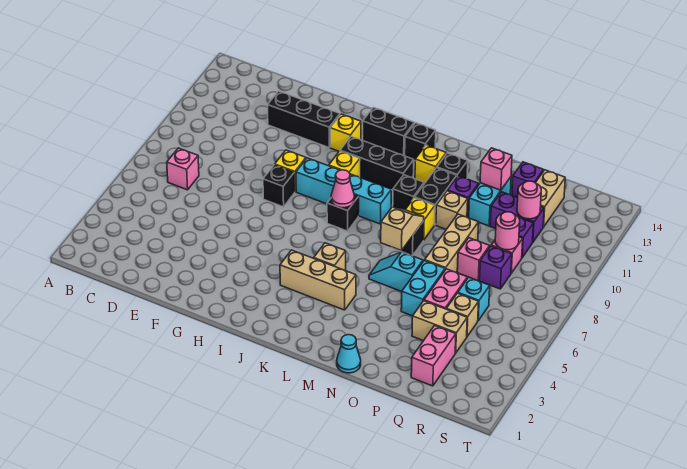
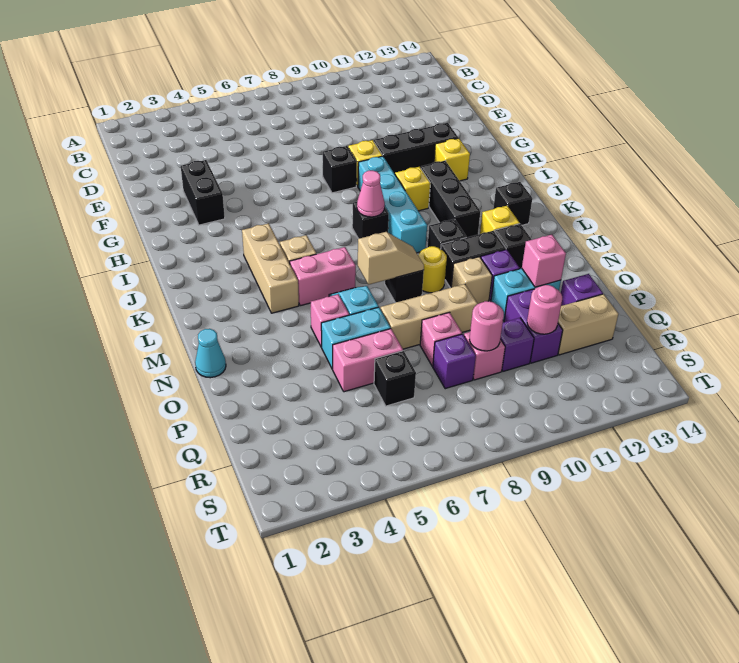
pink 1x1 brick [167,148,199,190] -> pink 1x1 brick moved to [310,294,349,347]
black 1x3 brick [268,91,340,148] -> black 1x3 brick turned to [374,123,458,174]
black 1x2 brick [363,107,414,156] -> black 1x2 brick moved to [181,160,225,225]
yellow 1x1 brick [405,198,435,240] -> yellow 1x1 round brick [418,246,447,293]
tan 1x2 brick [412,301,467,353] -> none
pink 1x2 brick [411,325,456,386] -> pink 1x2 brick moved to [290,247,356,306]
tan 1x1 brick [447,293,479,336] -> none
cyan 1x1 brick [458,277,490,321] -> black 1x1 brick [374,351,416,406]

